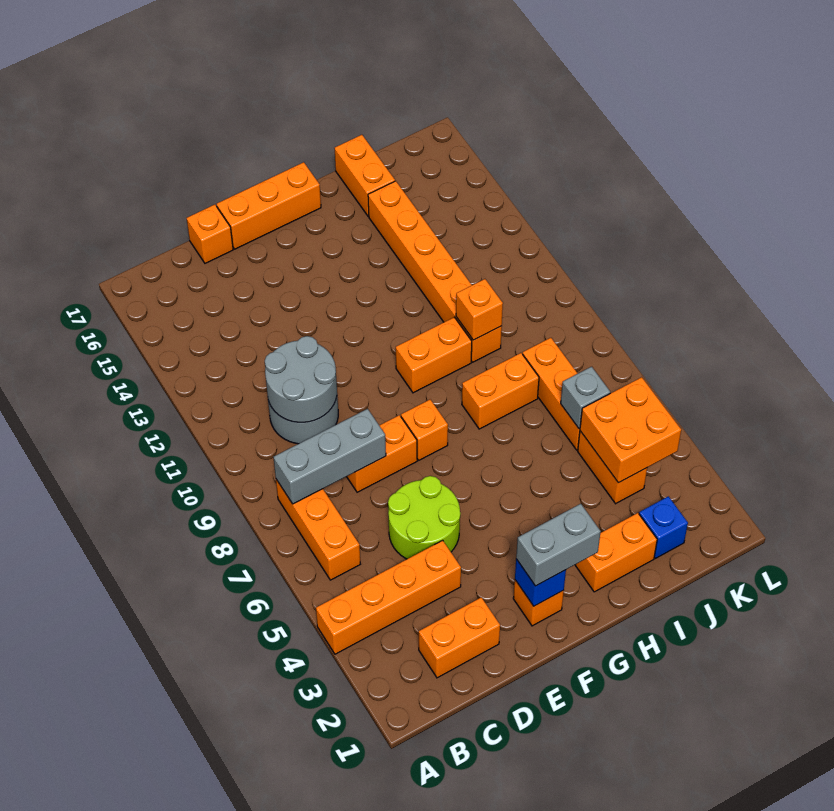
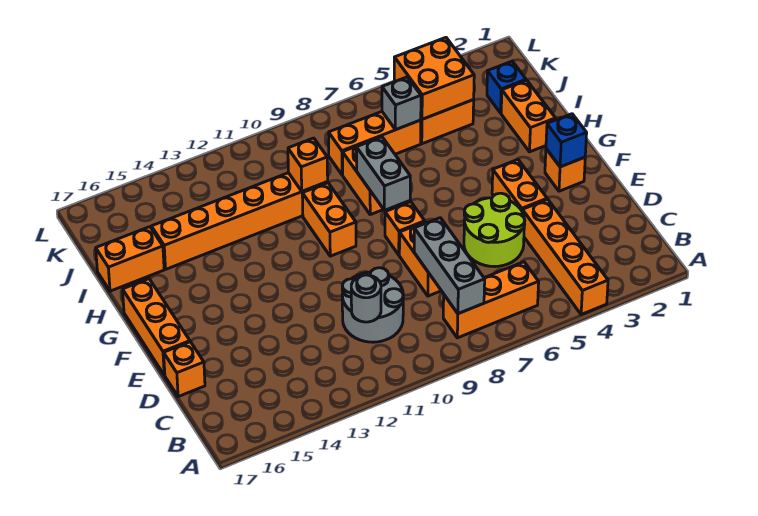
orange 1x2 brick [419,597,500,678] -> orange 1x2 brick moved to [492,160,547,210]
grey 2x2 round brick [265,336,337,422] -> grey 1x1 round brick [351,275,381,322]
grey 1x2 brick [516,504,601,586] -> grey 1x2 brick moved to [356,137,410,210]

